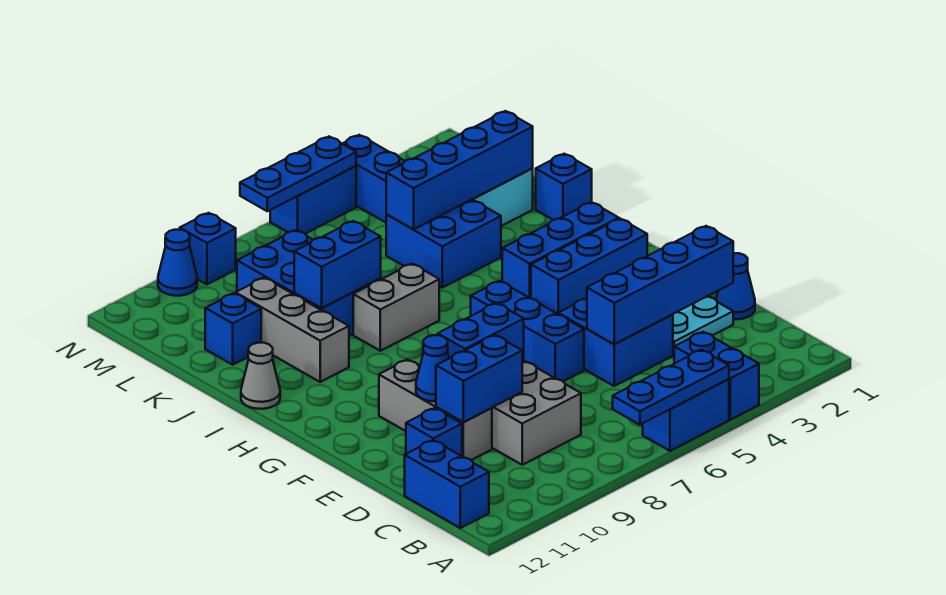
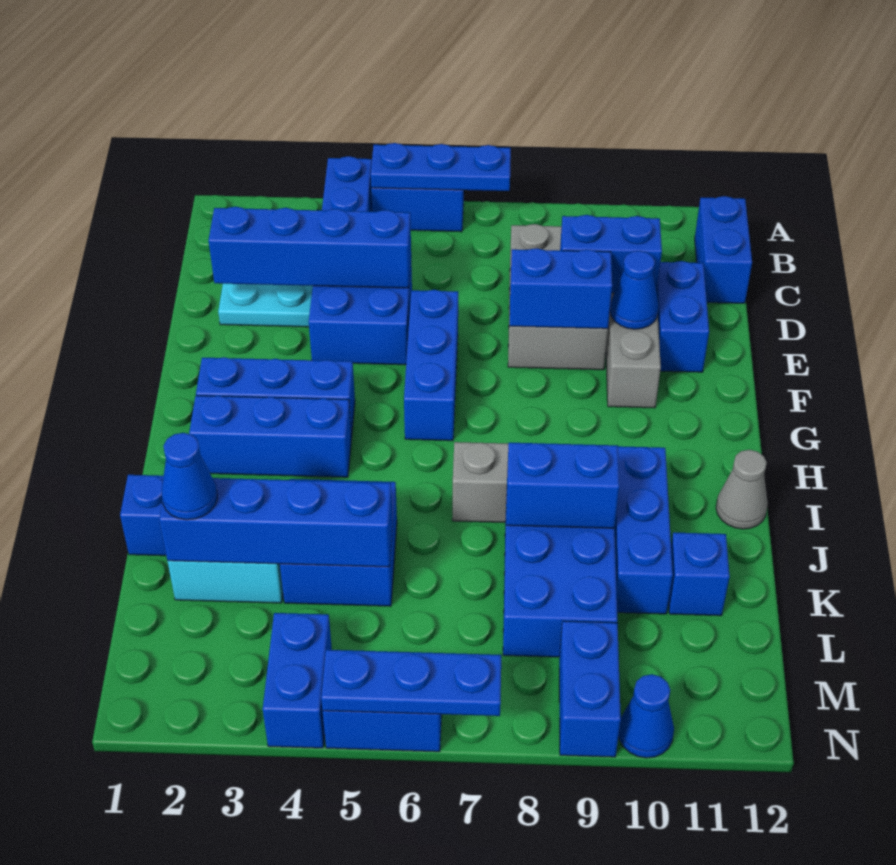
blue 1x1 cone [716,253,755,319] -> blue 1x1 cone moved to [162,433,217,520]
blue 1x1 brick [406,408,462,456] -> blue 1x2 brick [657,261,709,372]
grey 1x3 brick [236,278,349,382] -> blue 1x3 brick [615,446,673,614]
blue 1x1 brick [180,213,236,284] -> blue 1x2 brick [559,621,621,757]

